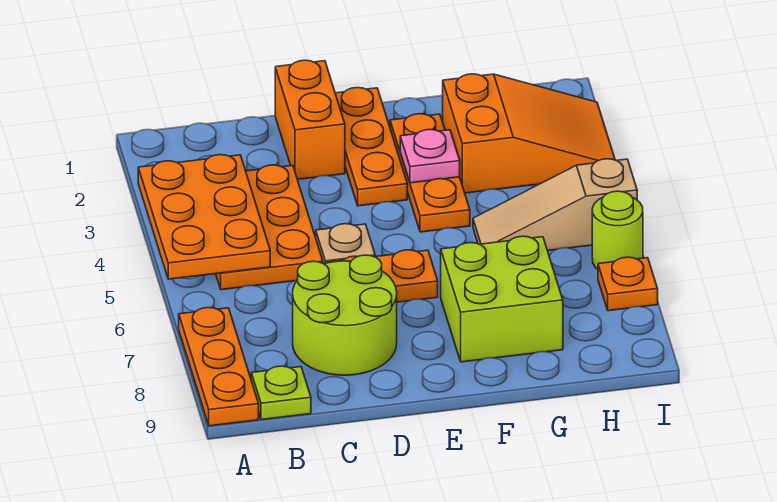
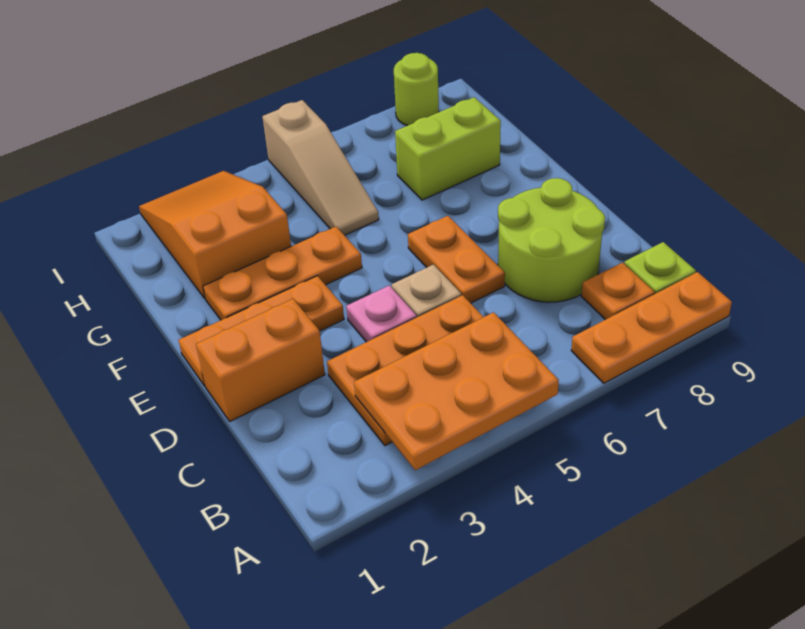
pink 1x1 plate [400,129,460,183] -> pink 1x1 plate moved to [346,285,417,342]
lime 2x2 brick [441,236,563,362] -> lime 1x2 brick [395,97,501,200]
lime 1x1 round brick [592,191,643,269] -> lime 1x1 round brick moved to [394,53,439,126]
orange 1x1 plate [598,257,658,311] -> orange 1x1 plate moved to [582,263,655,320]

